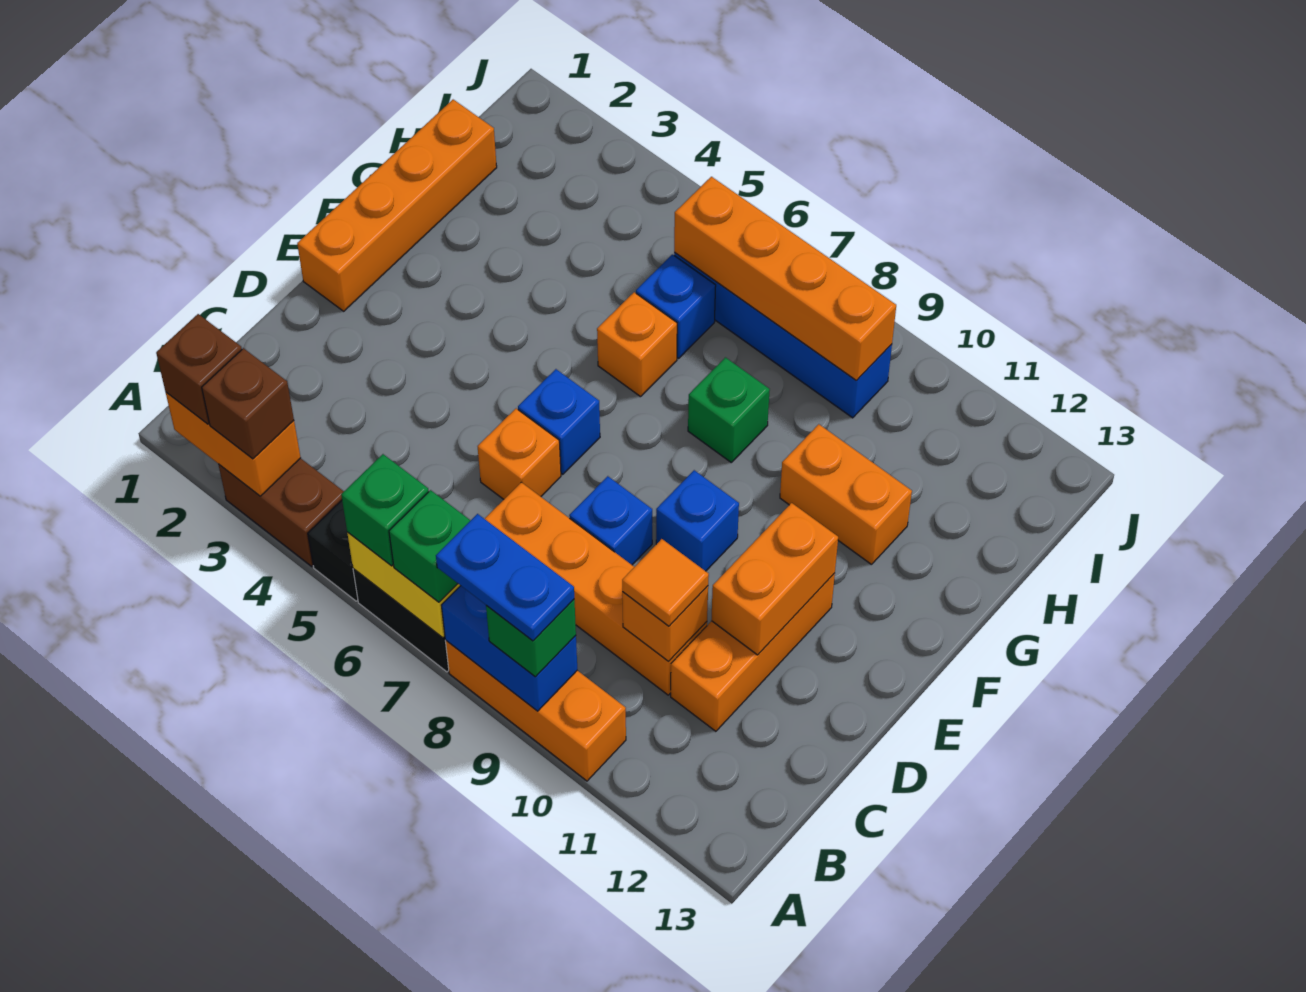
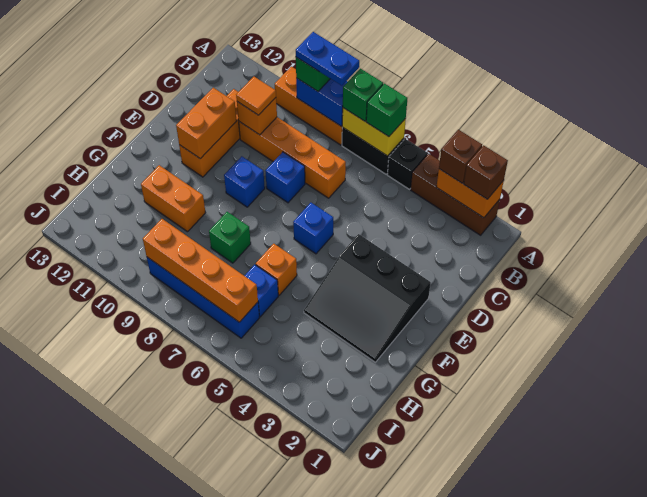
brown 1x2 brick [218,458,344,566] -> brown 1x3 brick [411,154,500,235]
orange 1x1 brick [478,409,561,499] -> none
orange 1x4 brick [297,100,497,311] -> none
none -> black 3x3 slope [304,234,431,362]

